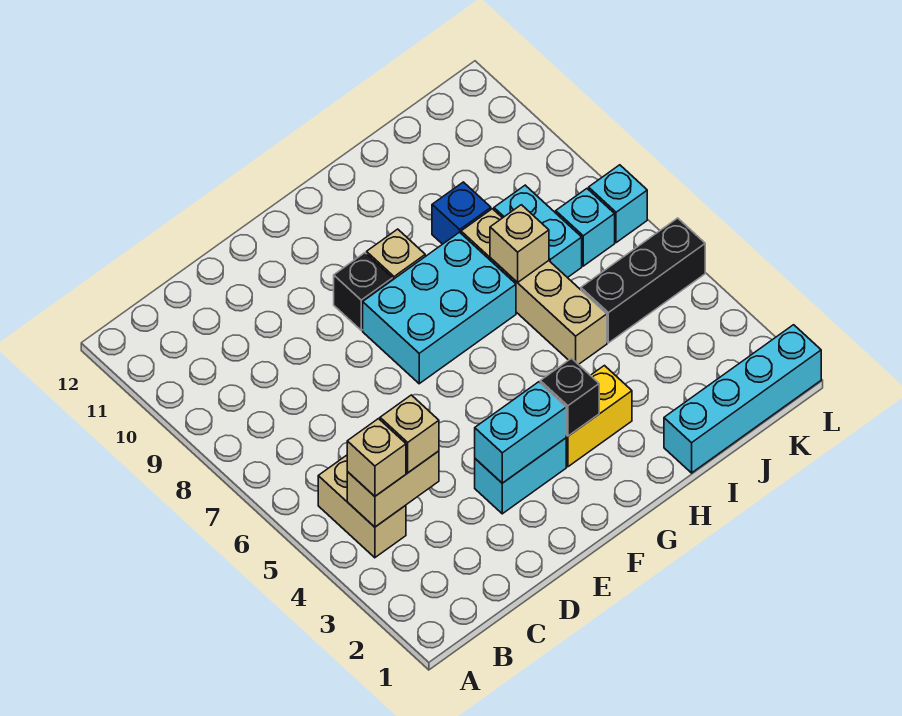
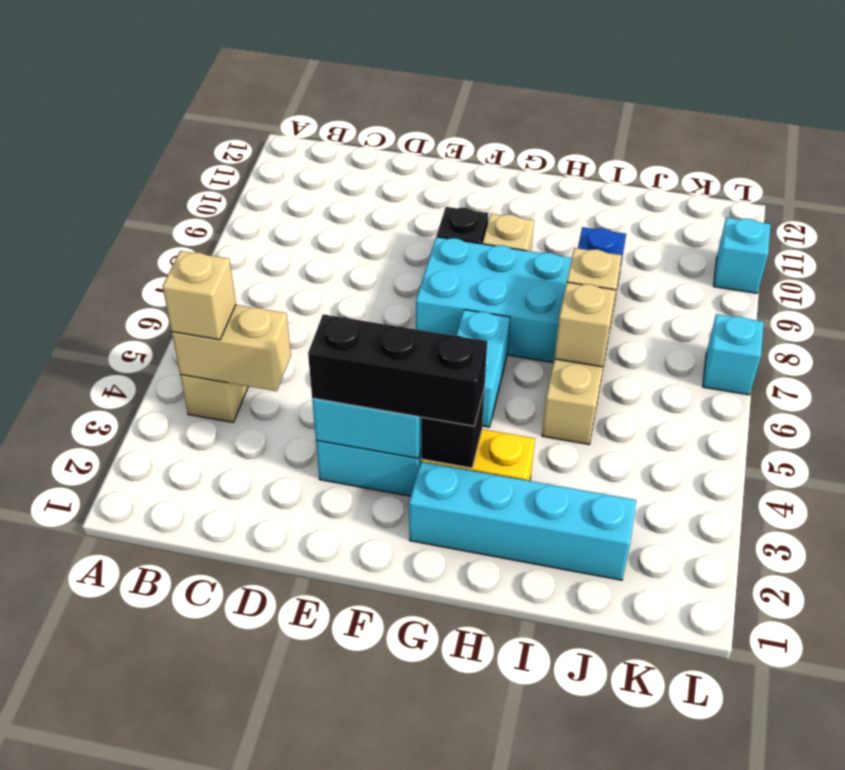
tan 1x1 brick [380,395,439,473] -> tan 1x1 brick moved to [554,282,616,367]
cyan 1x4 brick [664,325,821,473] -> cyan 1x4 brick moved to [409,462,636,580]
black 1x3 brick [581,218,705,343] -> black 1x3 brick moved to [308,314,487,426]
cyan 1x2 brick [494,185,582,278] -> cyan 1x2 brick moved to [456,310,510,427]
cyan 1x1 brick [556,189,615,266] -> cyan 1x1 brick moved to [714,218,770,293]

